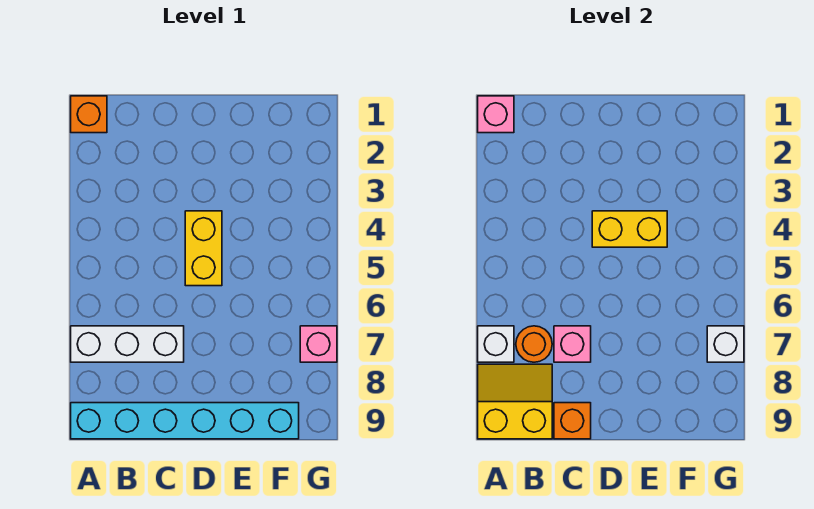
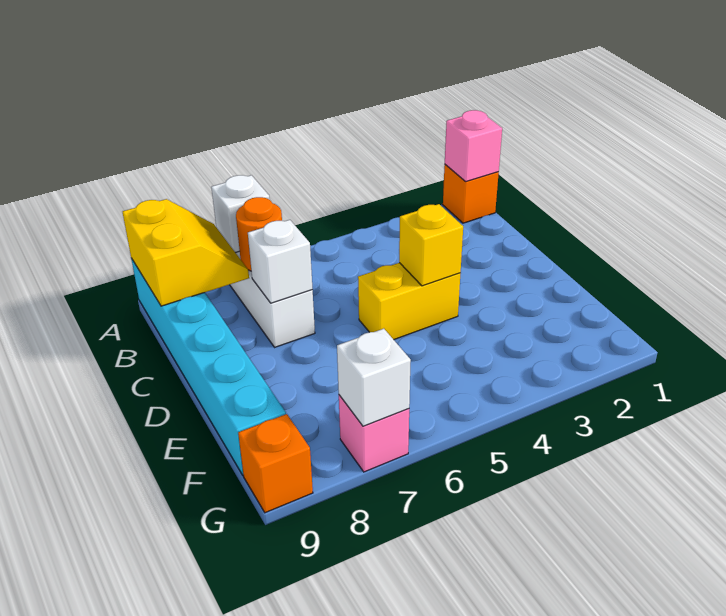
pink 1x1 brick [554,326,591,362] -> white 1x1 brick [248,220,313,303]
orange 1x1 brick [554,403,591,439] -> orange 1x1 brick moved to [238,414,313,513]
yellow 1x2 brick [592,211,667,247] -> yellow 1x1 brick [399,204,463,286]

